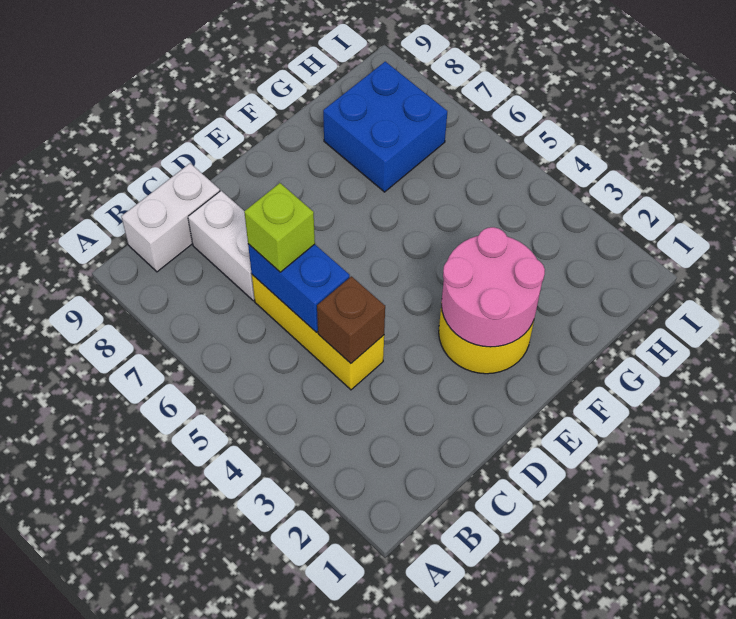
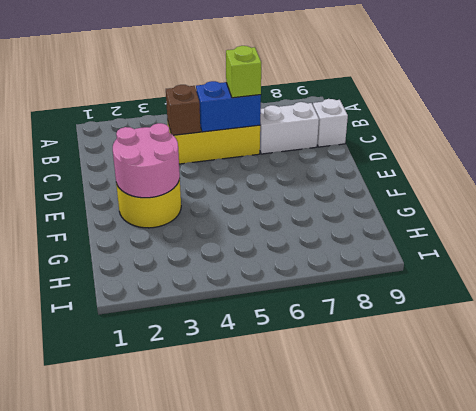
white 1x2 brick [121,163,220,272] -> white 1x1 brick [313,99,348,147]
blue 2x2 brick [323,62,447,192] -> none

